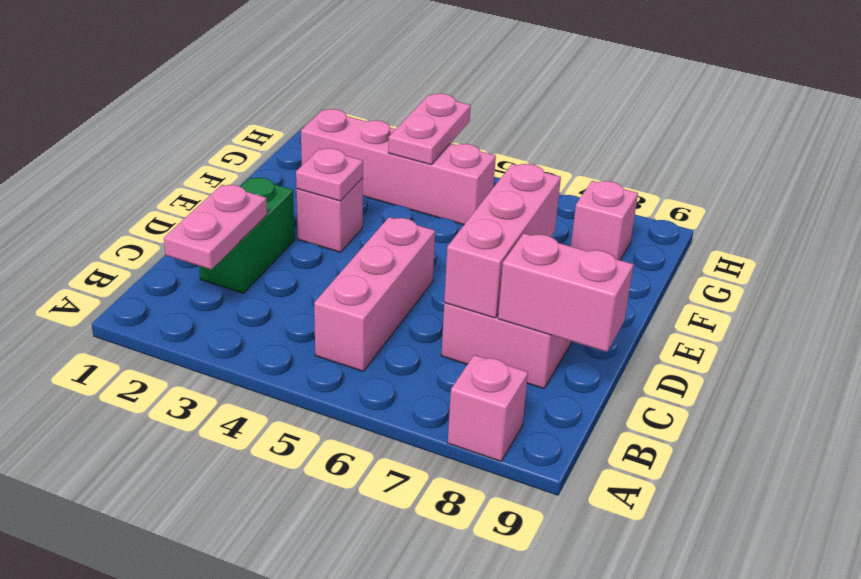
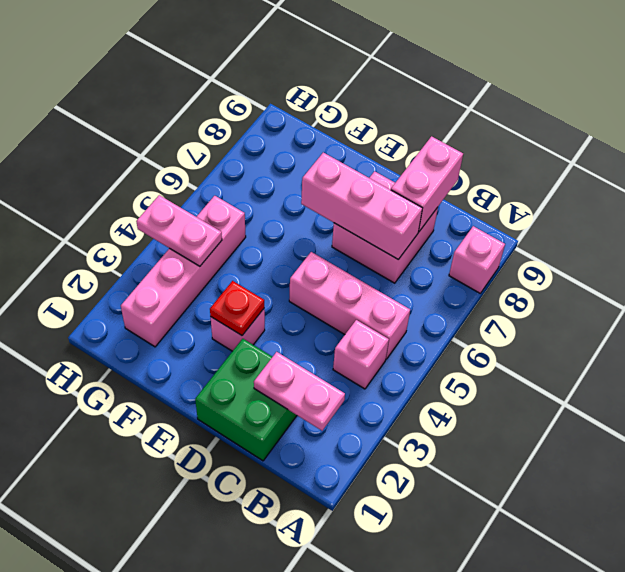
green 1x2 brick [199,177,295,293] -> green 2x2 brick [195,339,297,461]
pink 1x1 plate [296,148,363,201] -> red 1x1 plate [210,281,264,335]
pink 1x1 brick [571,181,638,260] -> pink 1x1 brick moved to [333,320,389,389]

